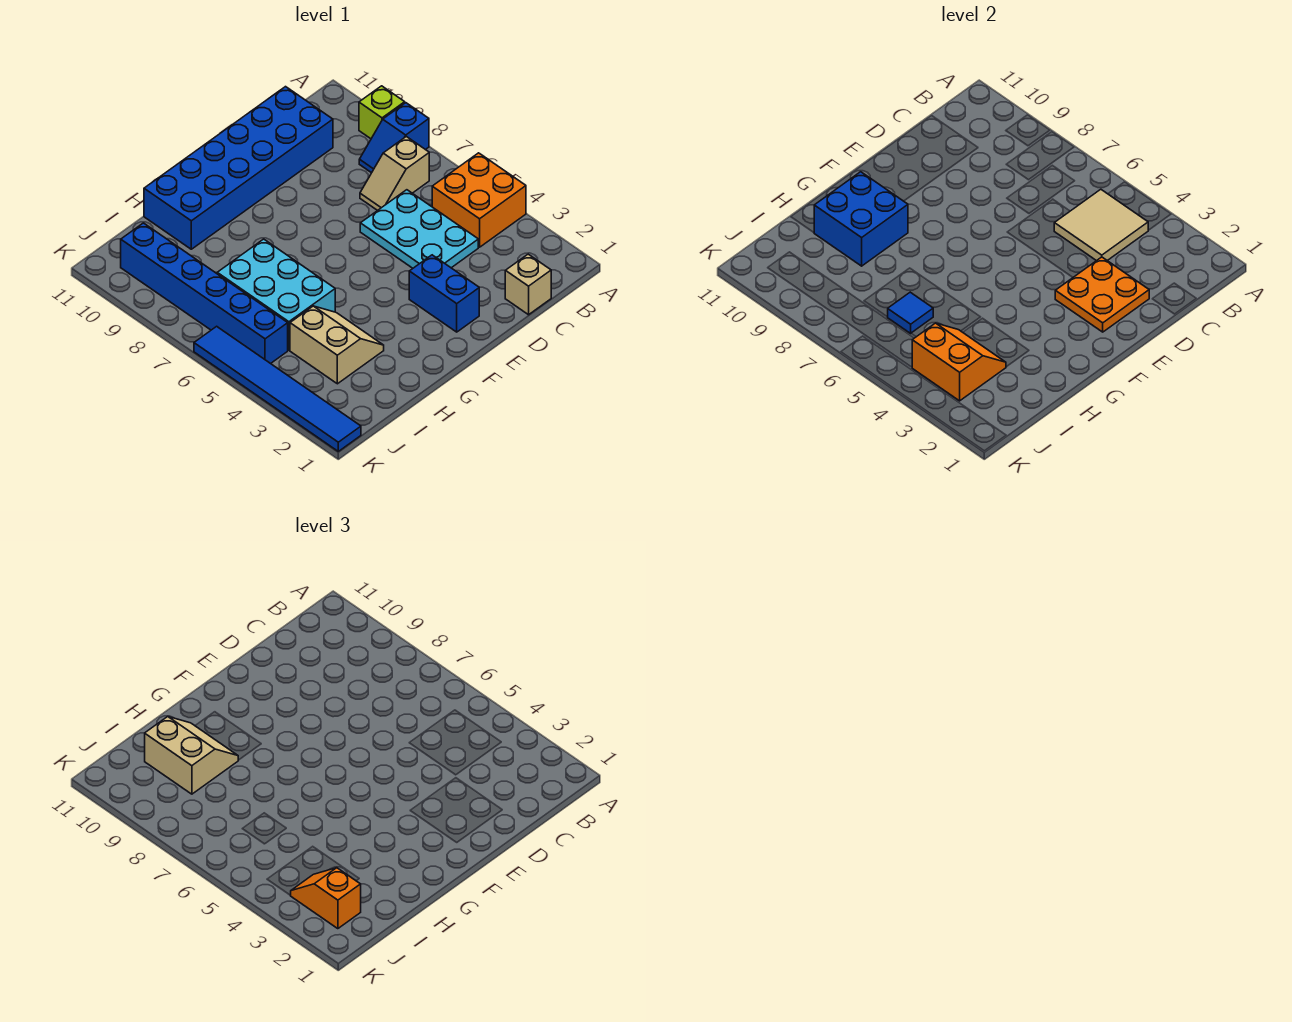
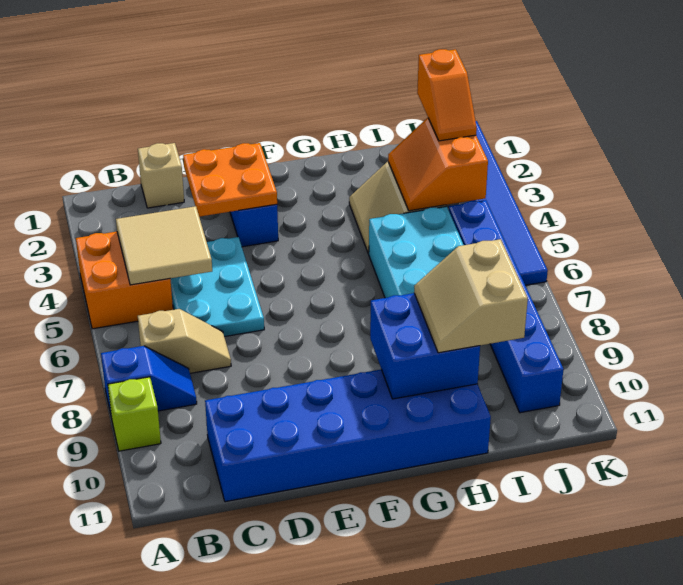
blue 1x1 tile [888,292,933,333] -> none

